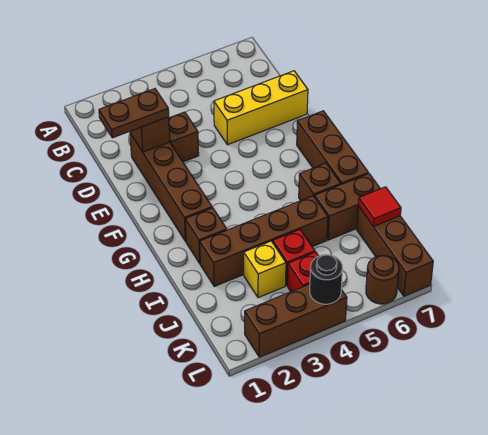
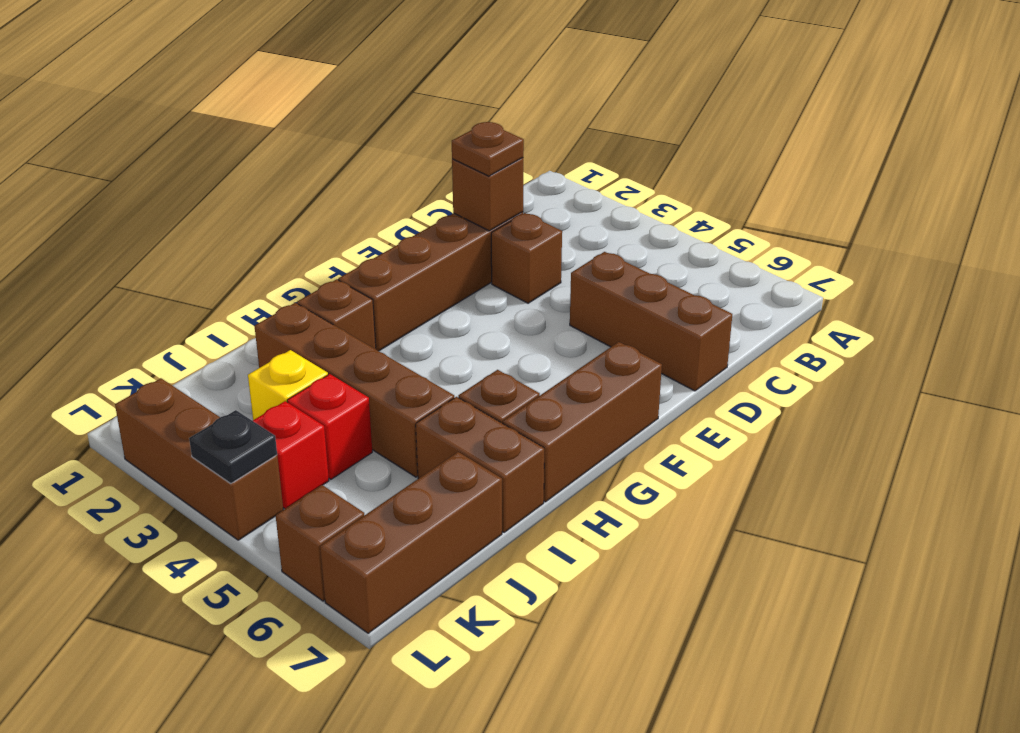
brown 1x2 plate [99,89,169,138] -> brown 1x1 plate [452,122,524,176]
yellow 1x3 brick [214,71,308,145] -> brown 1x3 brick [570,252,732,391]
red 1x1 tile [358,187,401,227] -> none
black 1x1 round brick [310,255,343,304] -> black 1x1 plate [189,410,277,483]
brown 1x1 round brick [366,256,399,304] -> brown 1x1 brick [276,485,364,601]

